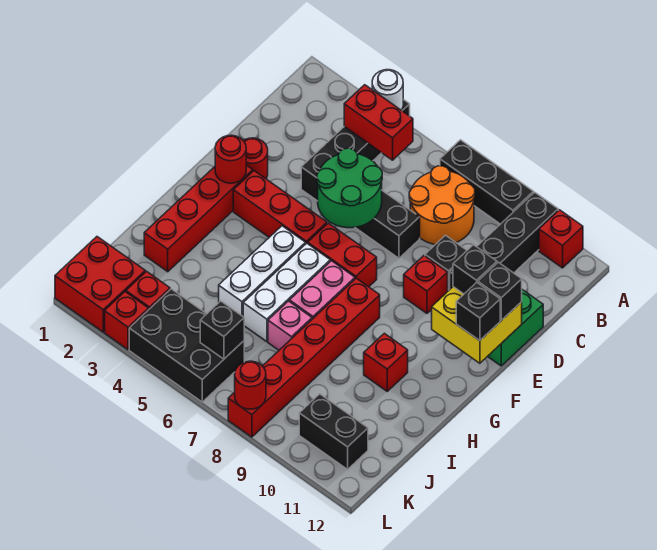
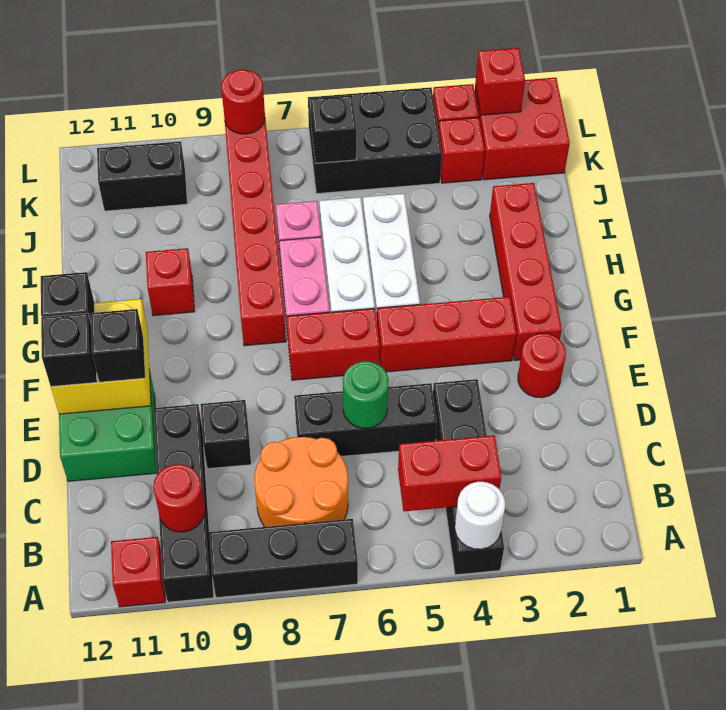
green 2x2 round brick [317,148,382,228] -> green 1x1 round brick [343,361,389,428]
red 1x1 brick [404,256,448,313] -> red 1x1 brick moved to [475,48,525,115]
red 1x1 round brick [215,135,246,183] -> red 1x1 round brick moved to [153,464,205,532]

